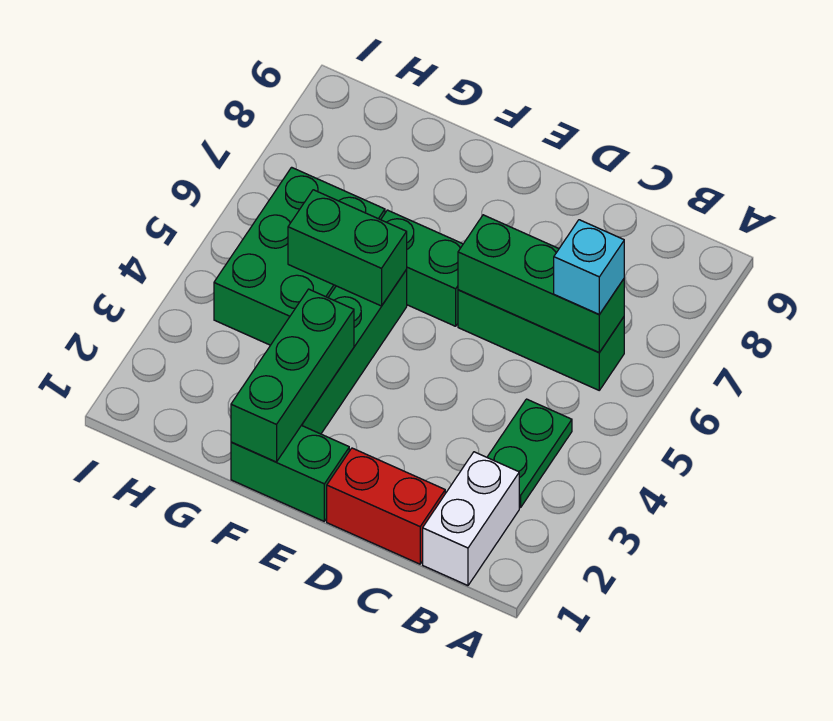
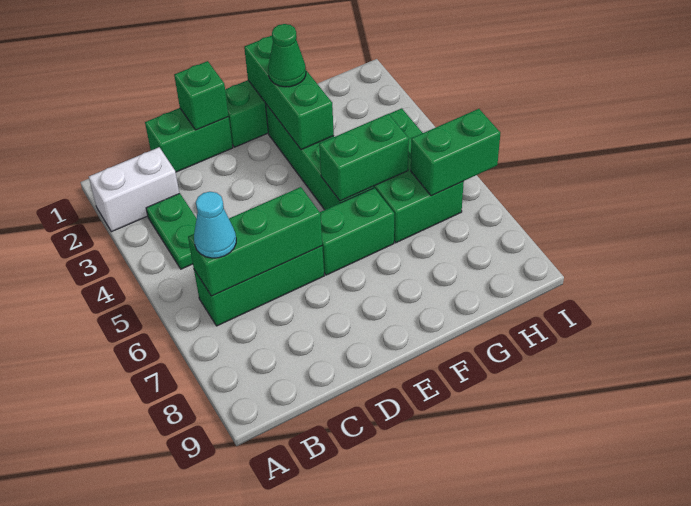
white 1x2 brick [423,452,519,586] -> white 1x2 brick turned to [89,147,179,232]
cyan 1x1 brick [554,220,624,314] -> cyan 1x1 cone [194,192,236,258]
red 1x2 brick [327,448,445,564] -> green 1x2 brick [145,108,233,172]
none -> green 1x1 brick [174,61,229,130]
none -> green 1x1 cone [268,24,306,87]
none -> green 1x2 brick [411,109,500,196]

